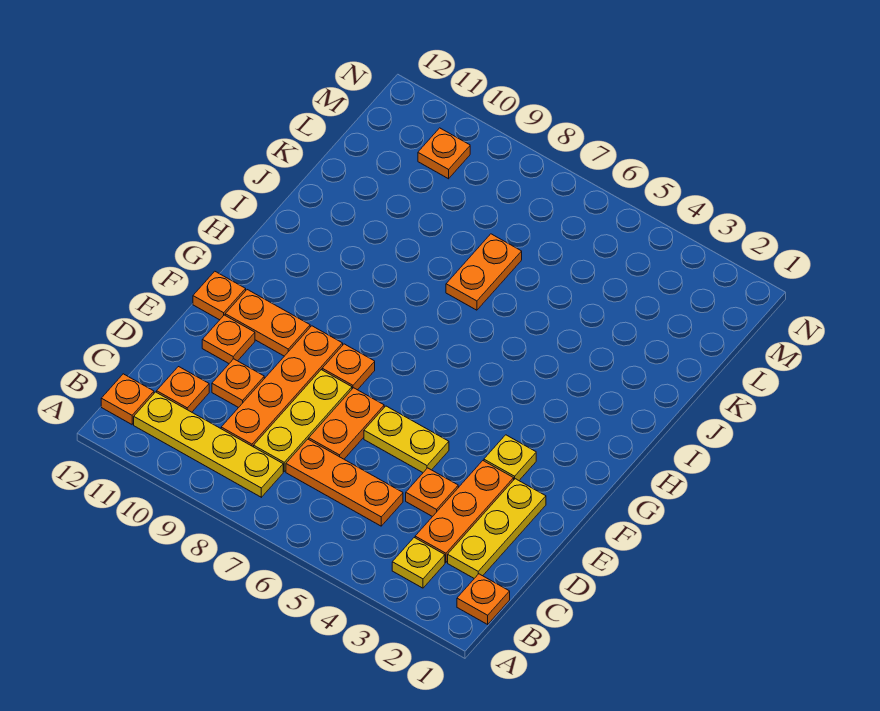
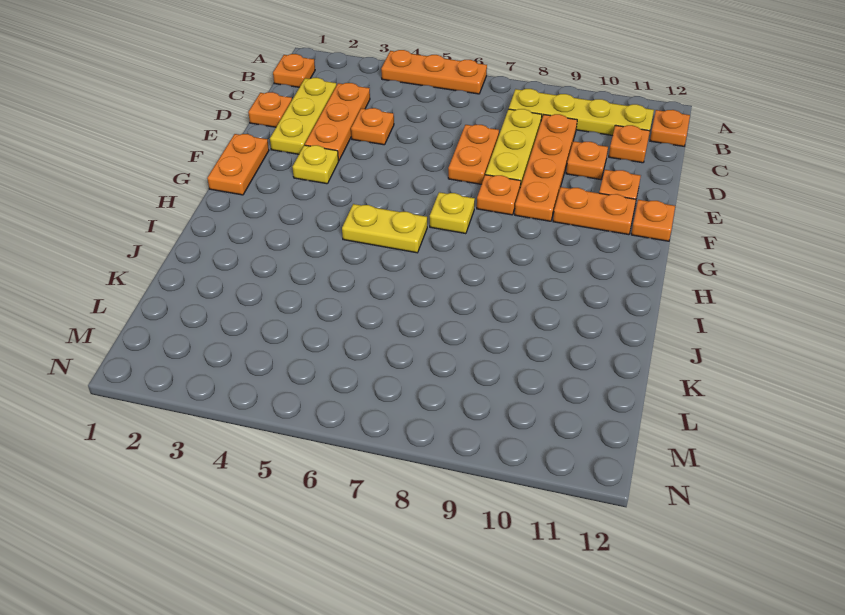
yellow 1x1 plate [392,538,445,588] -> yellow 1x1 plate moved to [430,192,475,234]
orange 1x3 plate [286,439,403,526] -> orange 1x3 plate moved to [381,50,487,94]
yellow 1x2 plate [364,406,449,472] -> yellow 1x2 plate moved to [342,204,427,253]
orange 1x2 plate [446,234,522,310] -> orange 1x2 plate moved to [207,134,269,195]
orange 1x1 plate [418,128,470,179] -> orange 1x1 plate moved to [248,92,292,127]

